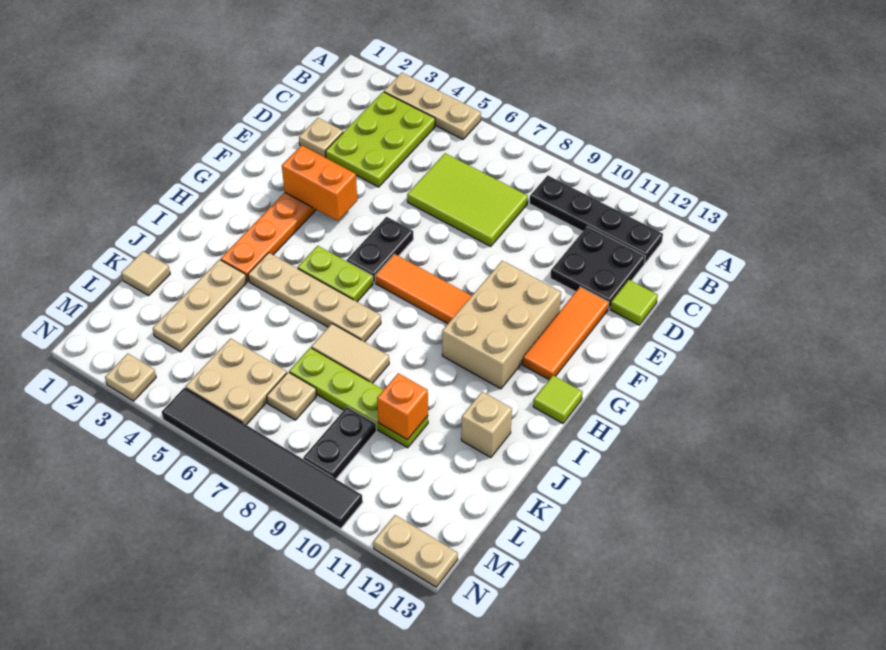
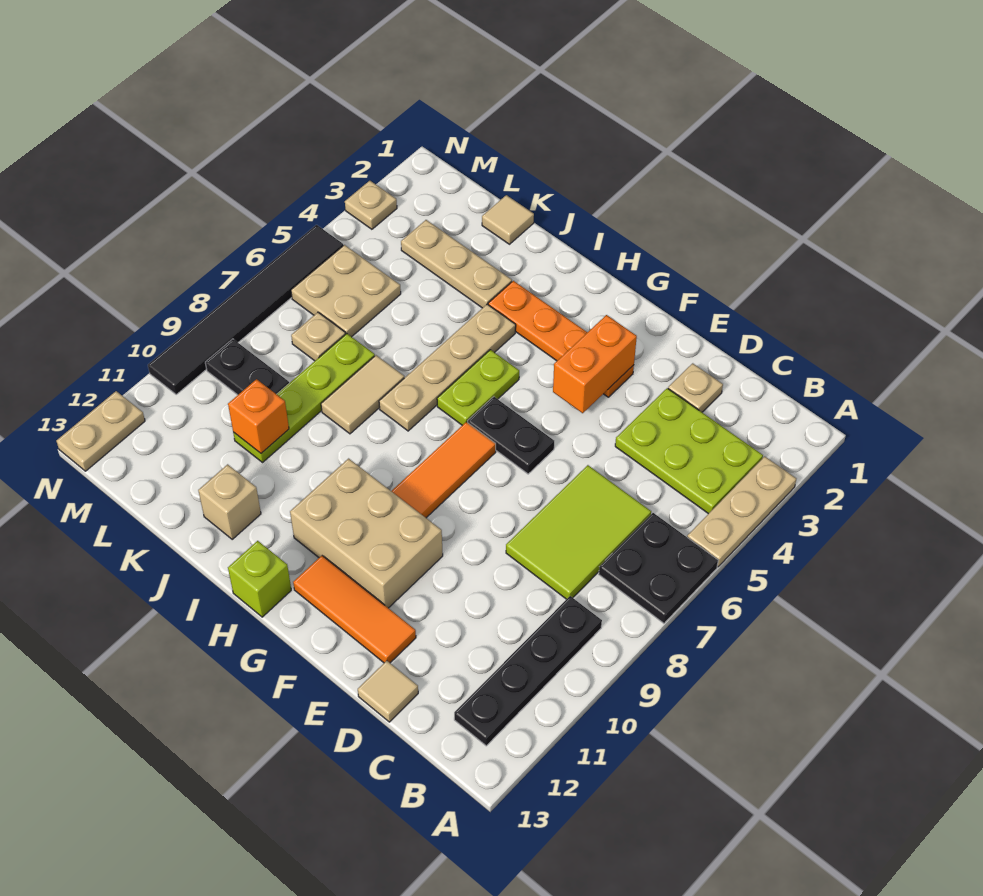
black 2x2 plate [550,226,645,309] -> black 2x2 plate moved to [599,513,718,623]
lime 1x1 tile [610,280,658,325] -> tan 1x1 tile [358,661,418,722]
lime 1x1 tile [533,376,583,423] -> lime 1x1 brick [228,541,291,617]

